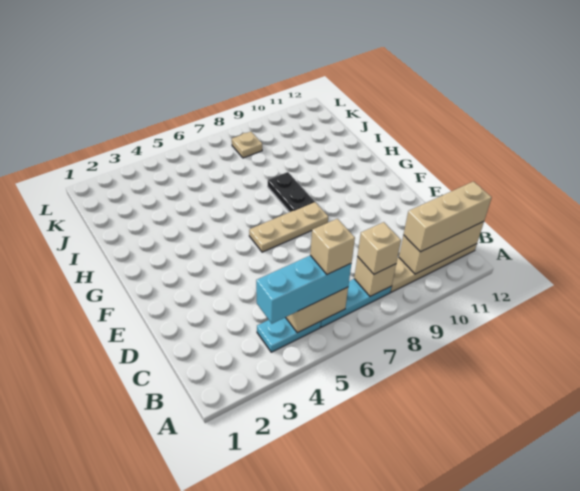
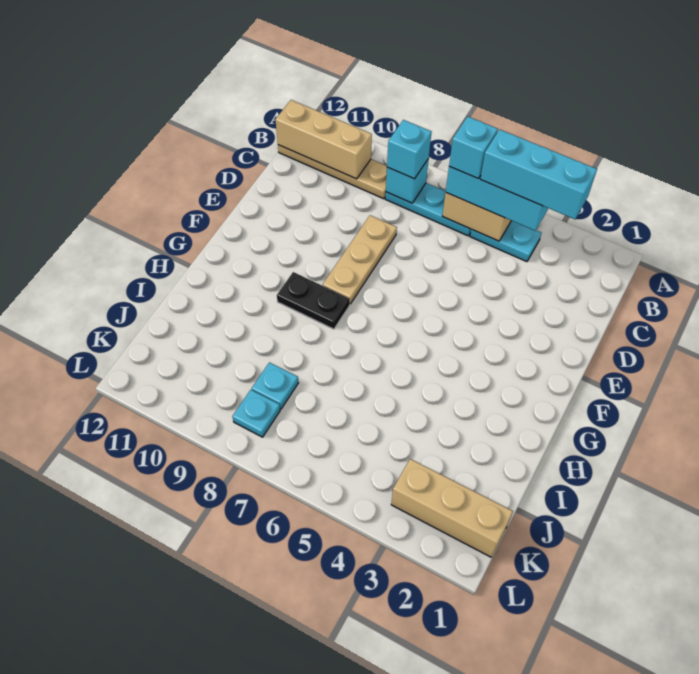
none -> cyan 1x3 brick [480,129,597,219]
tan 1x1 brick [310,219,355,274] -> cyan 1x1 brick [449,116,498,179]
tan 1x1 brick [354,257,396,296] -> cyan 1x1 brick [386,159,429,203]
tan 1x1 brick [357,222,401,274] -> cyan 1x1 brick [387,120,431,179]
tan 1x3 brick [404,182,492,252] -> tan 1x3 brick moved to [391,459,513,557]
tan 1x3 plate [249,202,328,252] -> tan 1x3 plate turned to [323,215,397,304]
black 1x2 plate [268,172,314,212] -> black 1x2 plate turned to [277,272,350,329]
none -> cyan 1x1 plate [252,362,298,409]
tan 1x1 plate [232,132,262,158] -> cyan 1x1 plate [232,390,280,437]

